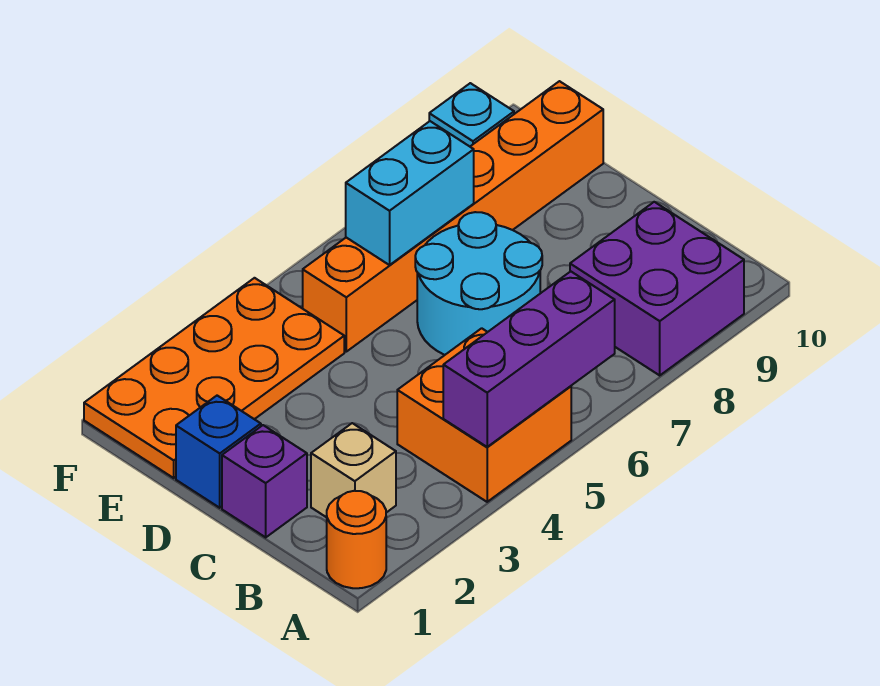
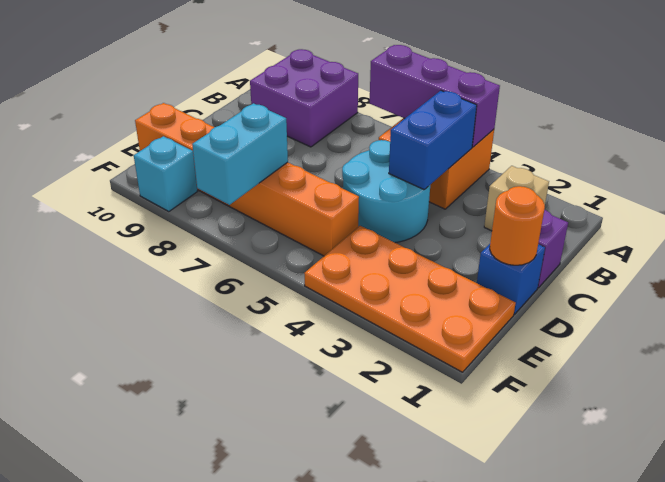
orange 1x1 round brick [327,491,386,588] -> orange 1x1 round brick moved to [490,186,545,265]
none -> blue 1x2 brick [389,91,477,190]
cyan 2x2 round brick [415,212,542,355] -> cyan 2x2 round brick moved to [342,140,430,243]
cyan 1x2 brick [346,121,474,265] -> cyan 1x2 brick turned to [192,103,288,205]

